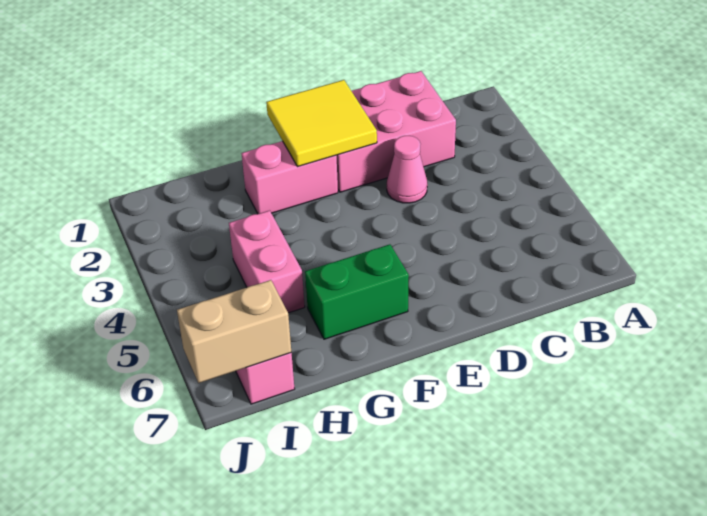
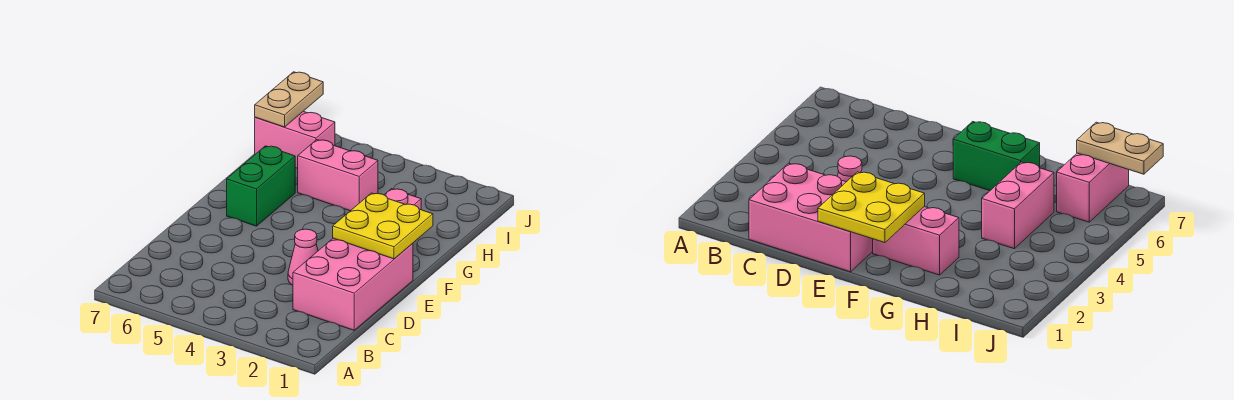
yellow 2x2 tile [266,80,377,167] -> yellow 2x2 plate [333,193,433,259]
tan 1x2 brick [177,280,291,383] -> tan 1x2 plate [255,72,323,127]

